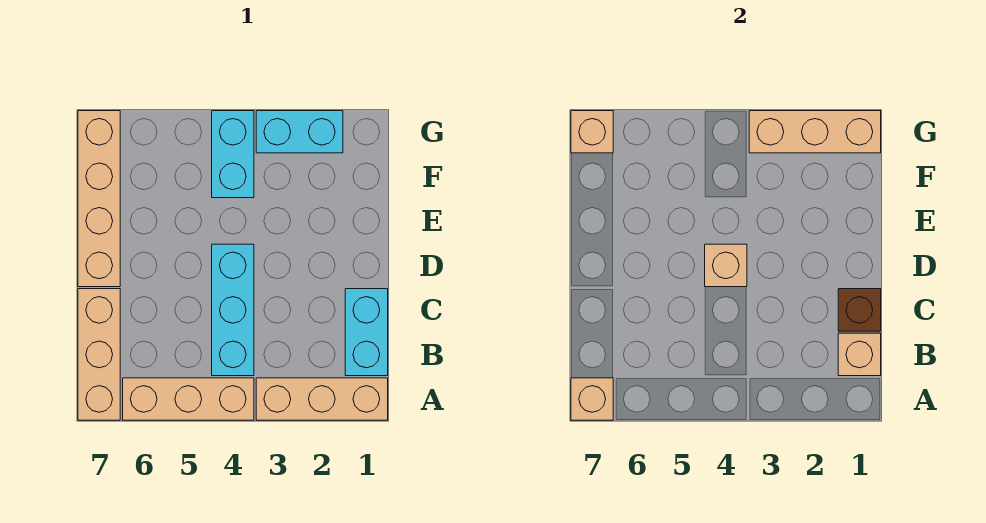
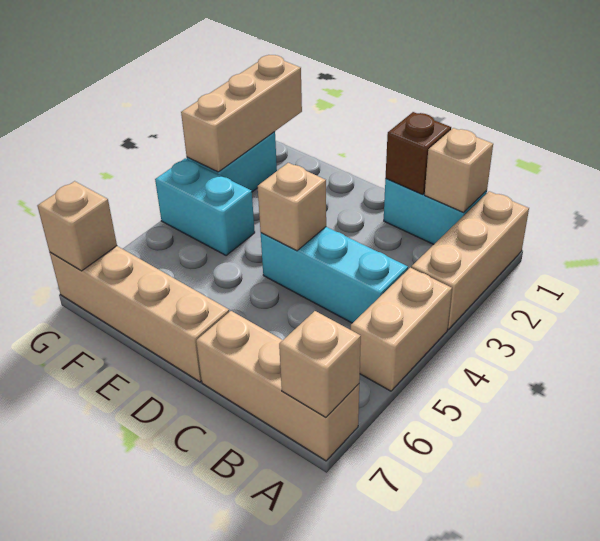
tan 1x3 brick [123,378,254,420] -> tan 1x2 brick [351,268,452,391]

